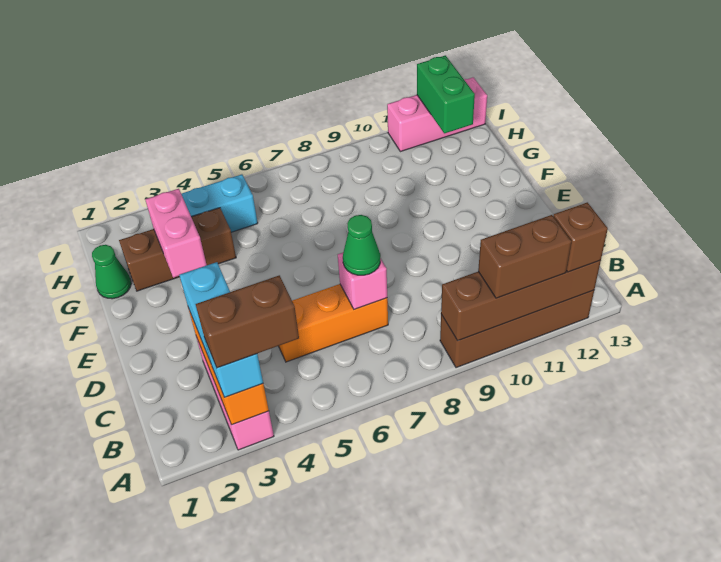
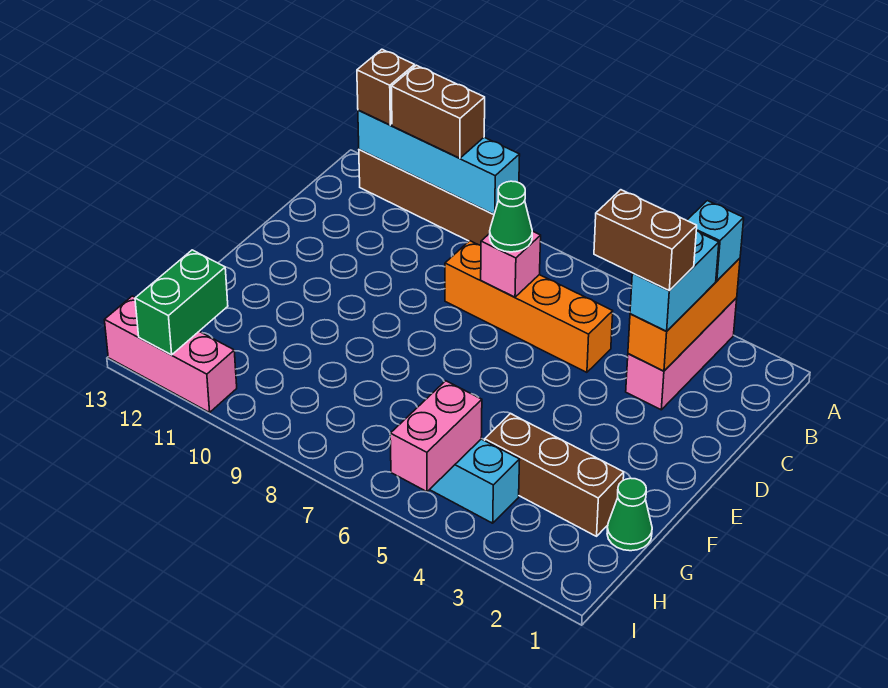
brown 1x2 brick [196,275,299,368] -> brown 1x2 brick moved to [594,190,697,291]
brown 1x4 brick [441,260,601,341] -> cyan 1x4 brick [358,110,520,214]
orange 1x3 brick [279,284,388,362] -> orange 1x4 brick [445,241,613,372]
pink 1x2 brick [145,189,207,278] -> pink 1x2 brick moved to [390,381,482,492]

